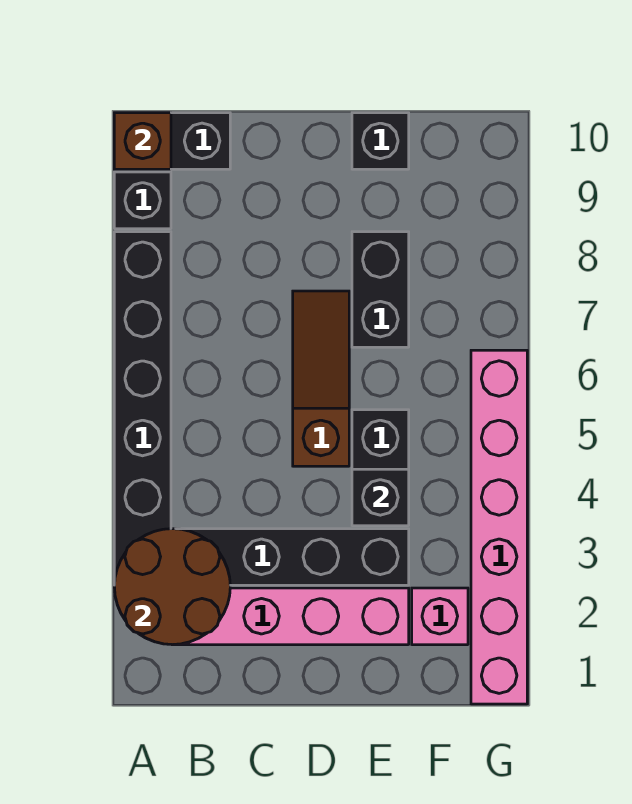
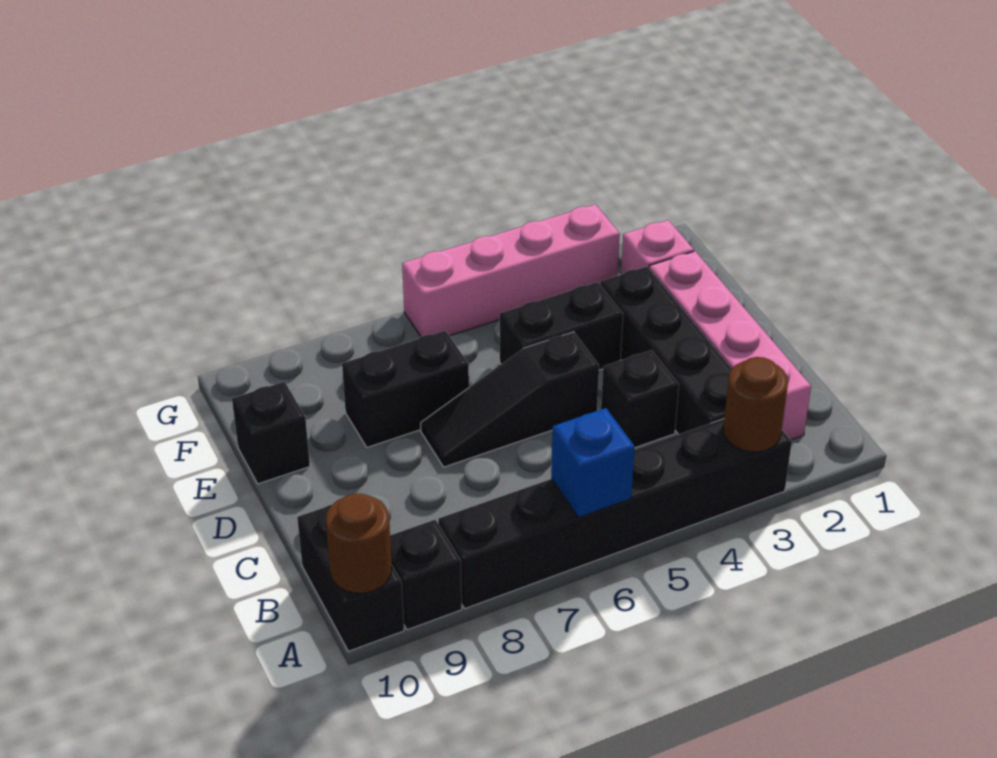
brown 2x2 round brick [114,529,230,645] -> brown 1x1 round brick [723,357,788,452]
none -> blue 1x1 brick [551,408,635,517]
brown 1x1 brick [114,113,171,169] -> brown 1x1 round brick [326,493,392,593]
brown 1x3 slope [293,291,349,466] -> black 1x3 slope [421,332,599,467]
black 1x1 brick [352,469,409,526] -> black 1x1 brick moved to [601,350,679,448]
pink 1x6 brick [471,350,527,704] -> pink 1x4 brick [402,204,620,337]

